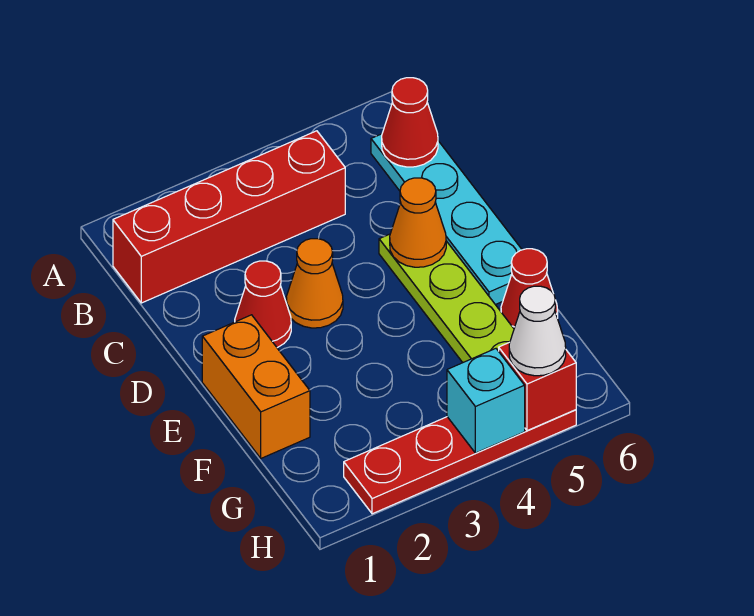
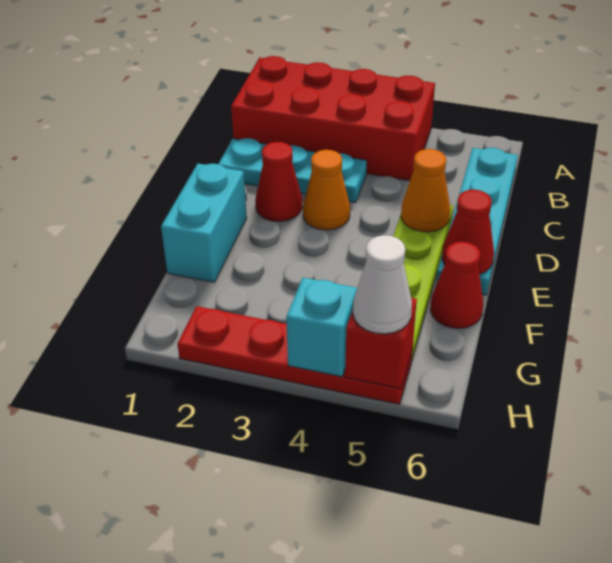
red 1x4 brick [113,131,345,303] -> red 2x4 brick [231,56,435,181]
red 1x1 cone [382,78,438,167] -> red 1x1 cone moved to [442,190,494,274]
none -> cyan 1x3 plate [219,138,367,203]
orange 1x2 brick [202,315,310,458] -> cyan 1x2 brick [161,164,247,282]

